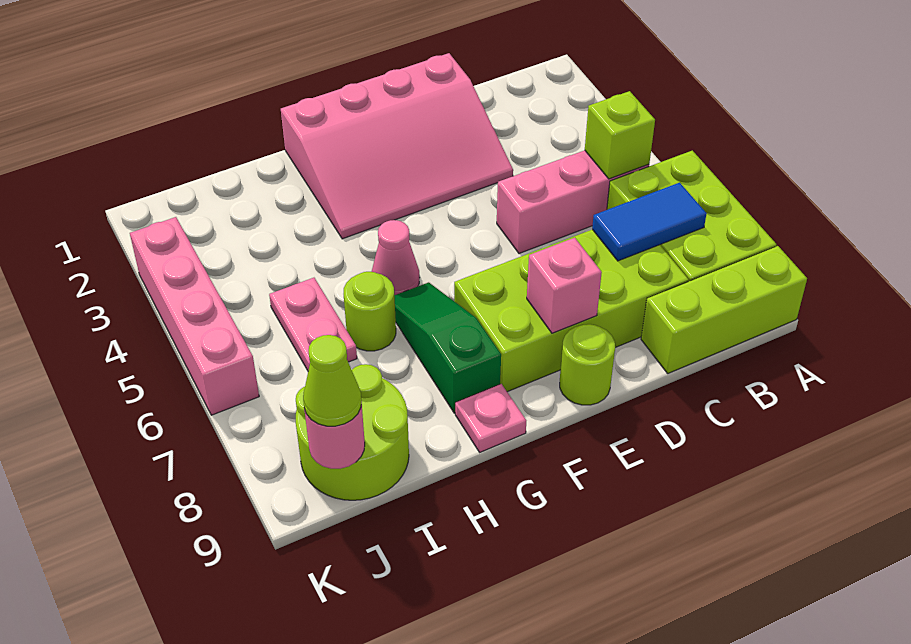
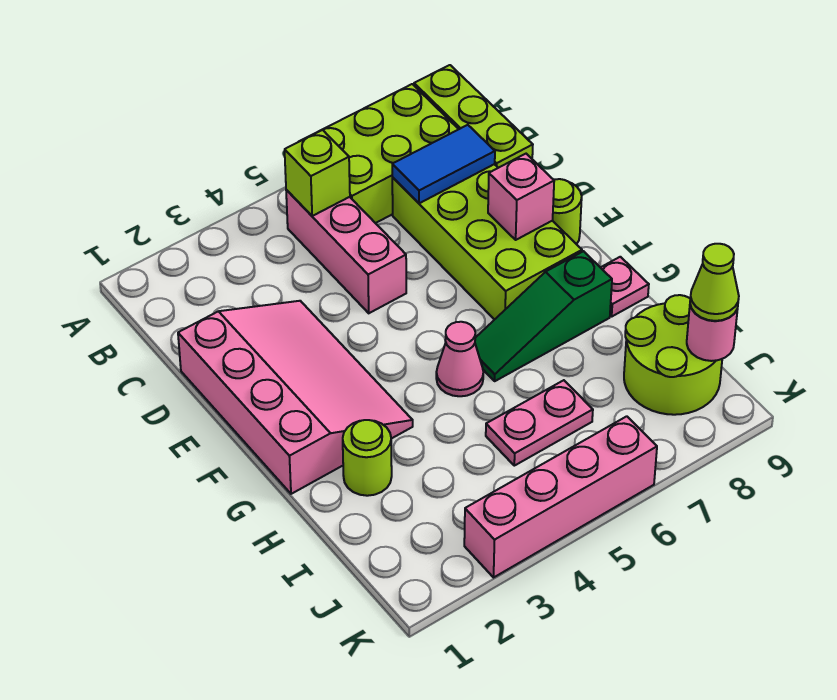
blue 1x2 tile [592,183,707,261] -> blue 1x2 tile turned to [392,125,495,203]
lime 1x1 round brick [344,272,396,351] -> lime 1x1 round brick moved to [343,420,392,496]

